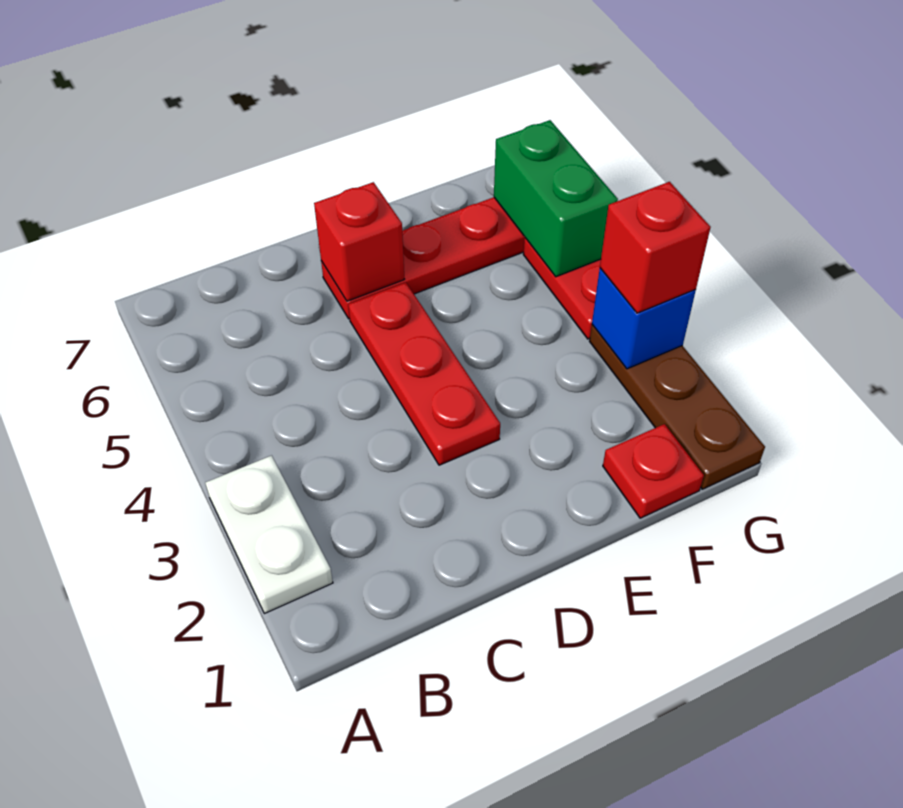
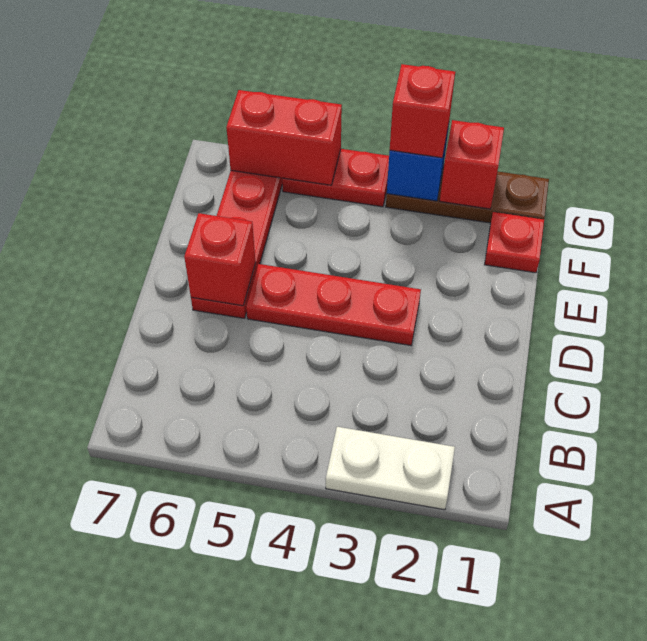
none -> red 1x1 brick [440,120,504,209]
green 1x2 brick [494,120,618,277] -> red 1x2 brick [226,90,342,185]

